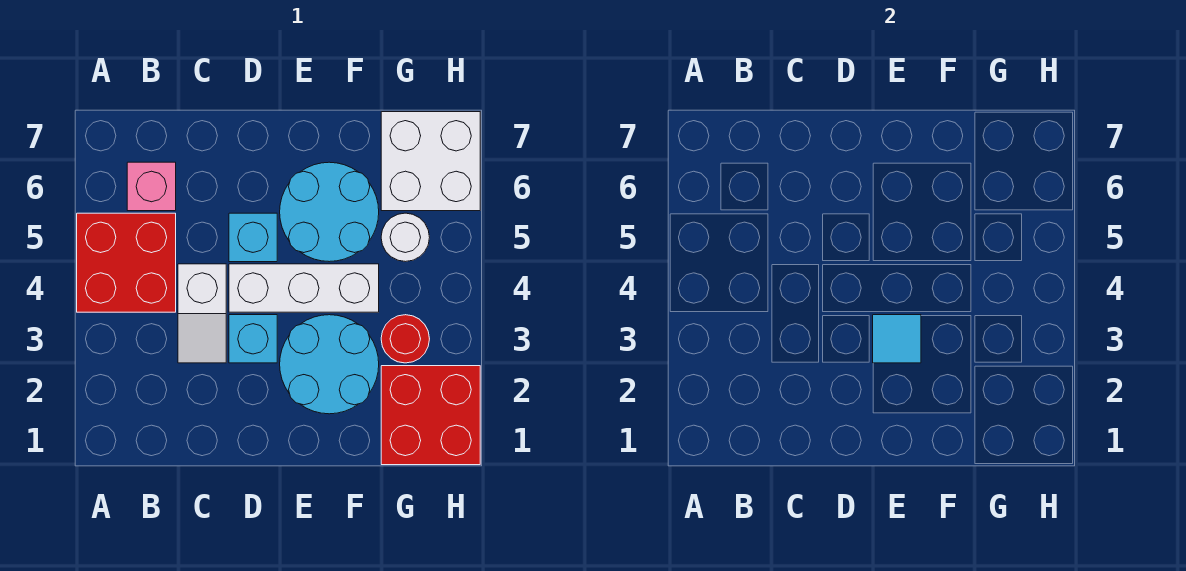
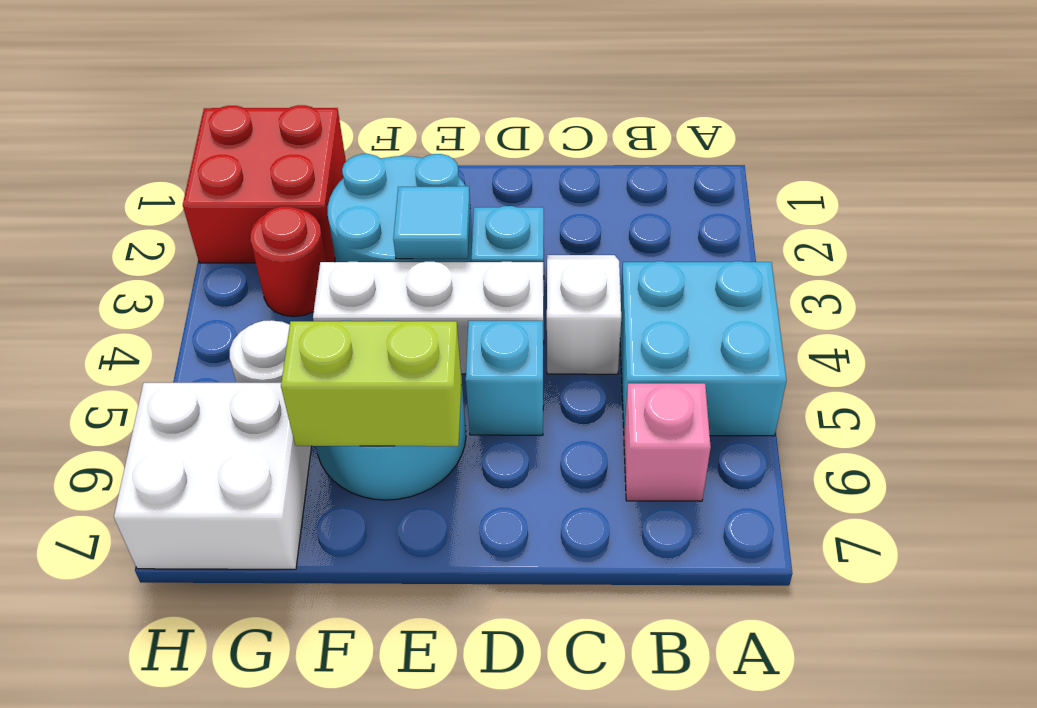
red 2x2 brick [77,213,176,312] -> cyan 2x2 brick [620,261,787,436]
none -> lime 1x2 brick [281,321,462,446]

